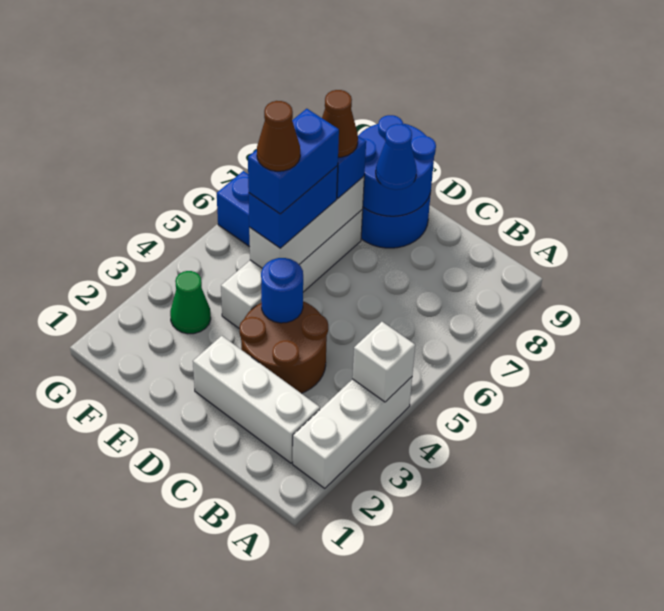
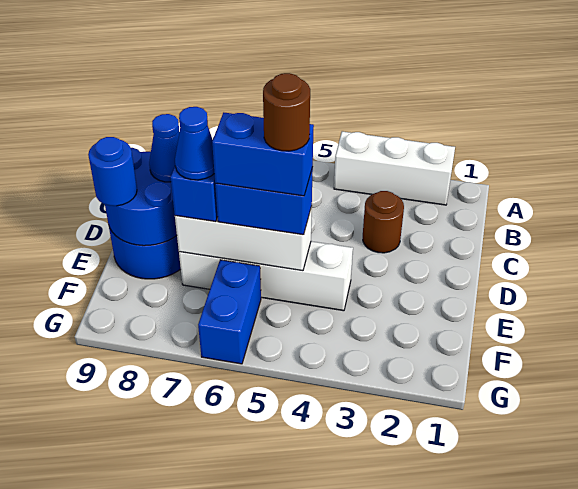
white 1x1 brick [352,322,415,402] -> none
white 1x3 brick [193,336,320,463] -> none
brown 2x2 round brick [239,301,328,393] -> brown 1x1 round brick [363,191,404,253]
blue 1x1 round brick [261,258,303,323] -> blue 1x1 round brick moved to [88,137,137,206]
brown 1x1 cone [257,101,300,171] -> brown 1x1 round brick [263,73,310,151]
brown 1x1 cone [322,90,358,157] -> blue 1x1 cone [175,107,214,180]
green 1x1 cone [170,271,211,334] -> none

